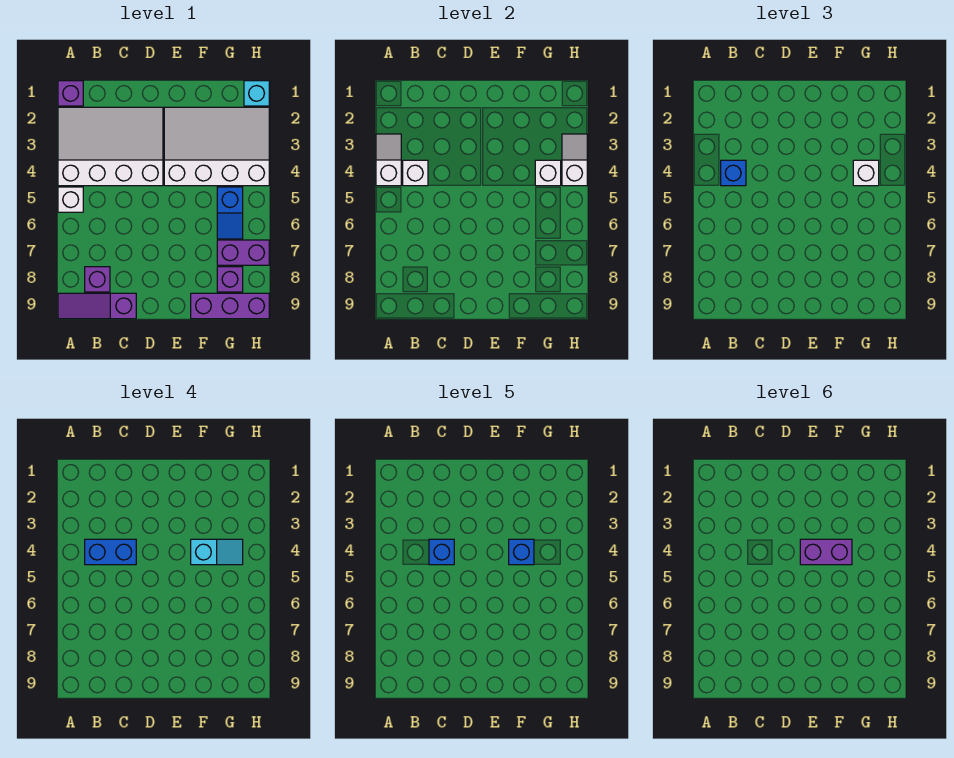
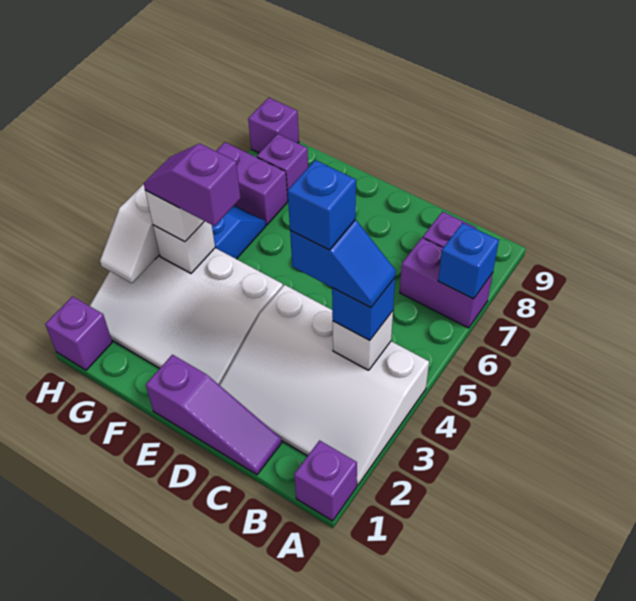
white 1x2 slope [376,134,401,186] -> none
white 1x1 brick [58,187,83,212] -> none
purple 1x3 slope [58,293,136,319] -> purple 1x3 slope moved to [146,355,282,475]
blue 1x2 brick [85,539,136,565] -> blue 1x2 slope [290,220,396,308]
purple 1x2 brick [800,539,852,565] -> purple 1x2 brick moved to [400,238,493,328]
cyan 1x2 slope [191,539,243,565] -> purple 1x2 slope [143,144,241,226]
blue 1x1 brick [509,539,534,565] -> blue 1x1 brick moved to [438,223,499,299]
purple 1x3 brick [191,293,269,319] -> purple 1x1 brick [248,98,299,153]
cyan 1x1 brick [244,81,269,106] -> purple 1x1 brick [45,296,112,370]

